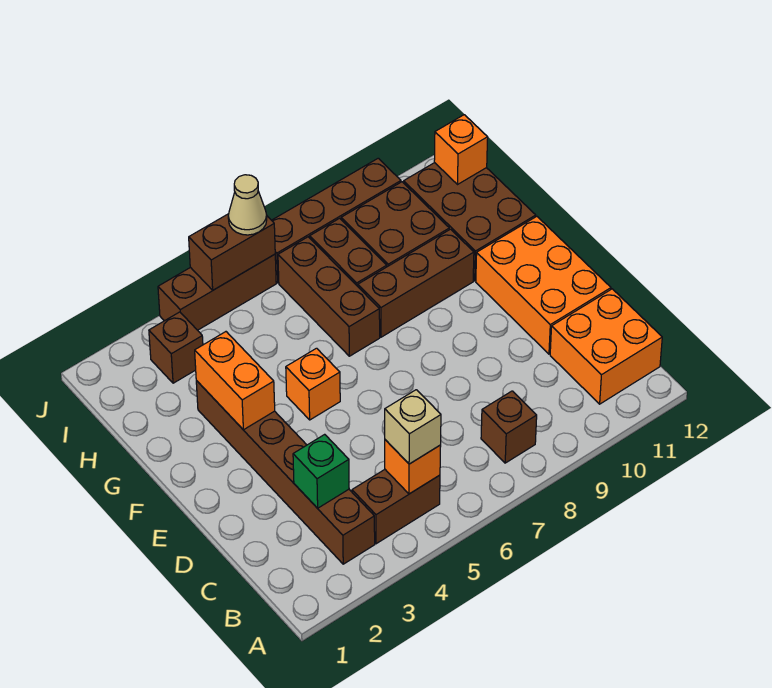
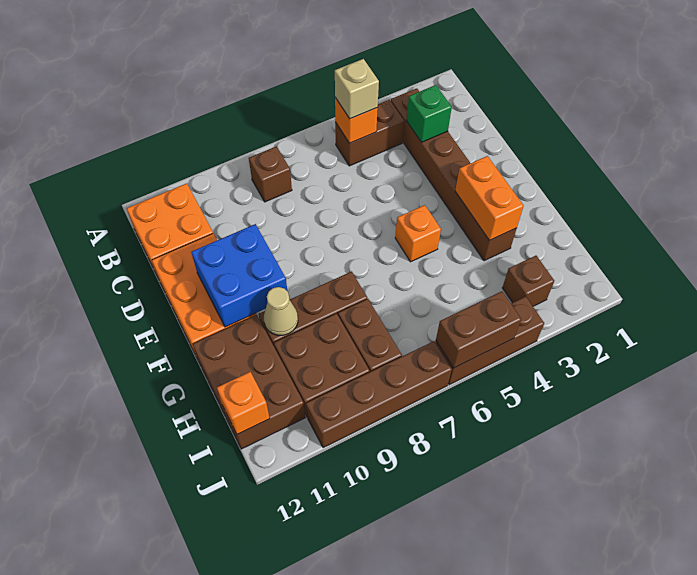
none -> blue 2x2 brick [191,224,287,327]
brown 1x3 brick [278,237,380,356] -> none
tan 1x1 cone [228,175,267,235] -> tan 1x1 cone moved to [264,287,298,335]

